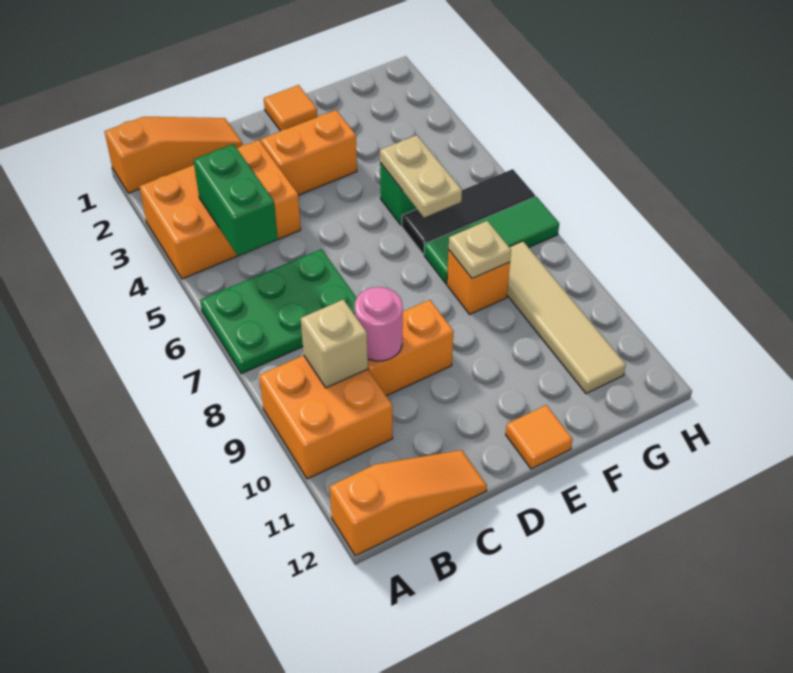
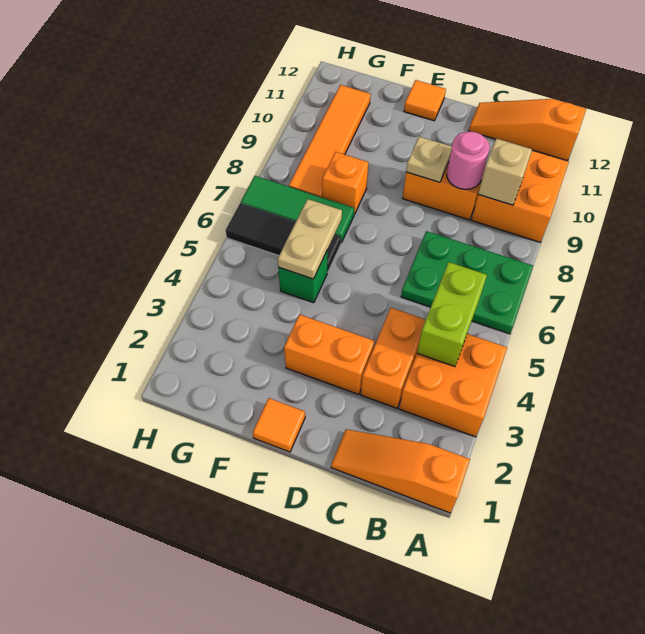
green 1x2 brick [194,144,278,256] -> lime 1x2 brick [417,262,487,367]
tan 1x1 plate [449,221,511,279] -> tan 1x1 plate moved to [406,137,452,182]
tan 1x4 tile [507,241,626,394] -> orange 1x4 tile [289,85,371,197]

